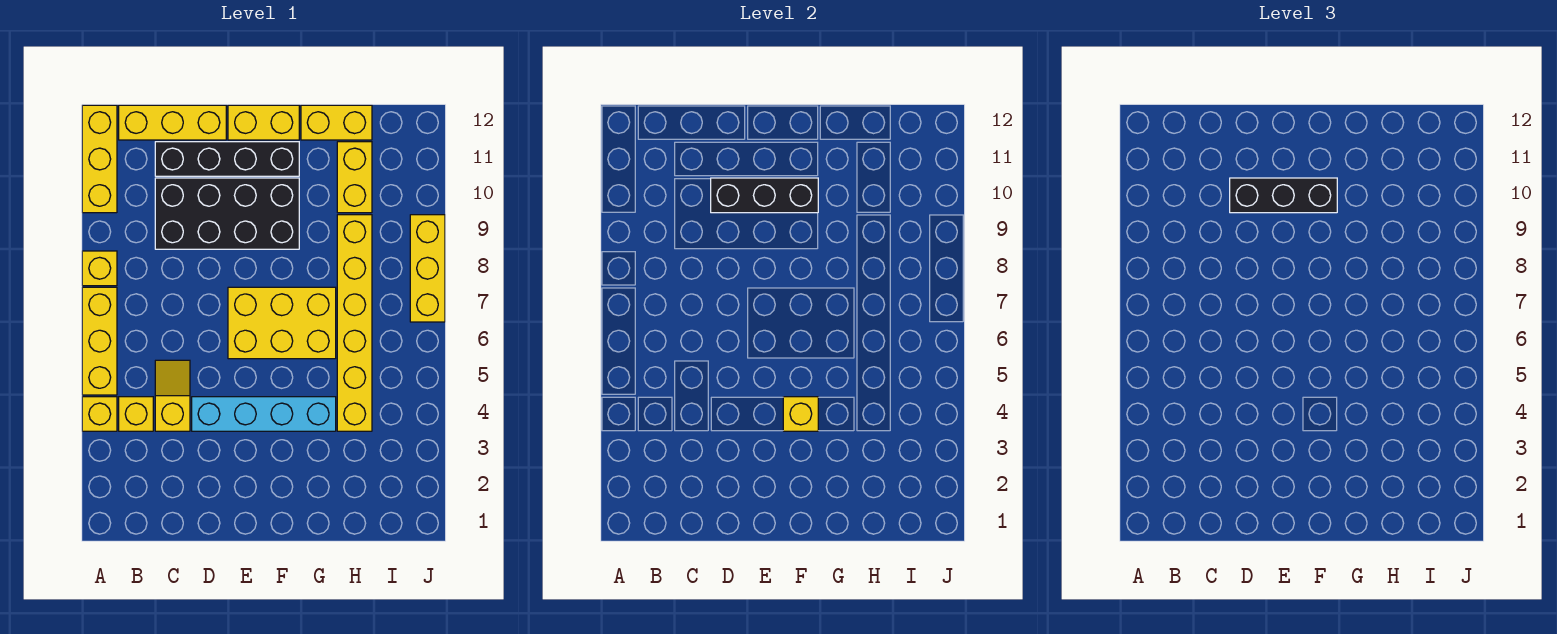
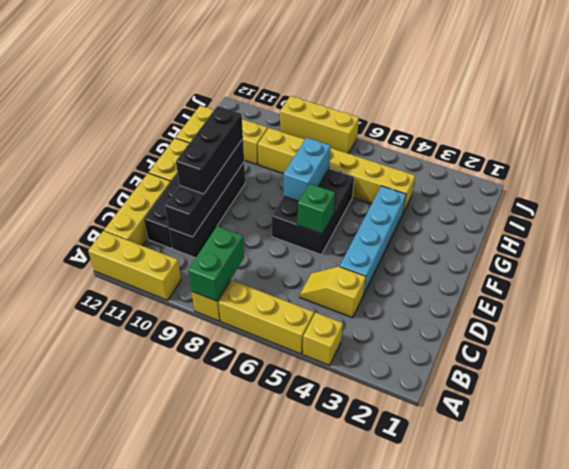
none -> green 1x2 brick [188,226,244,301]
yellow 1x1 brick [119,397,153,431] -> none
black 2x4 brick [155,178,299,249] -> black 1x4 brick [169,163,245,258]
black 1x3 brick [711,178,818,213] -> black 1x4 brick [165,139,244,237]
yellow 2x3 brick [228,287,336,359] -> black 2x3 brick [272,169,354,255]
none -> green 1x1 brick [298,184,335,234]
yellow 1x1 brick [783,397,818,431] -> none
none -> cyan 1x2 brick [284,138,331,201]

